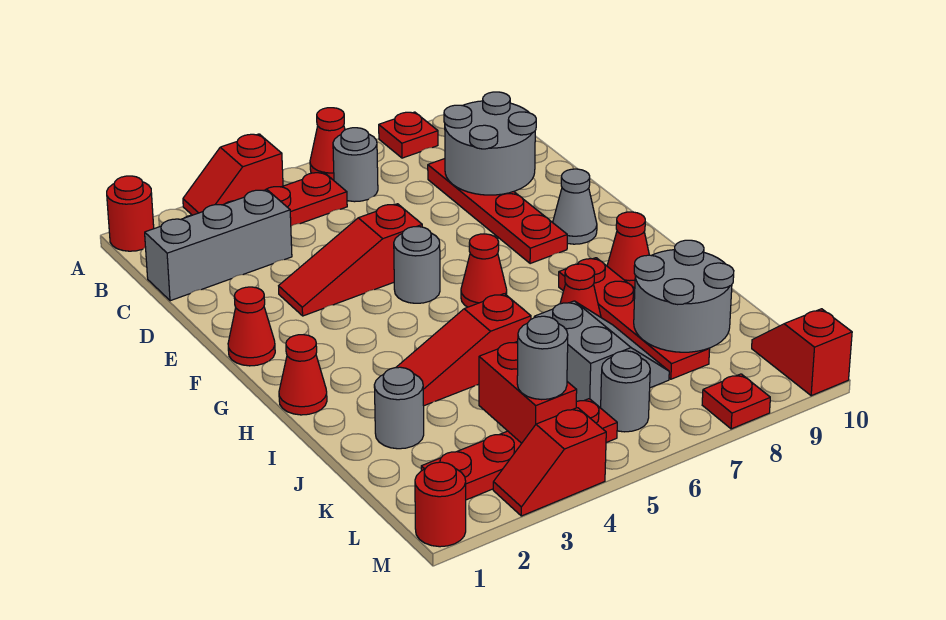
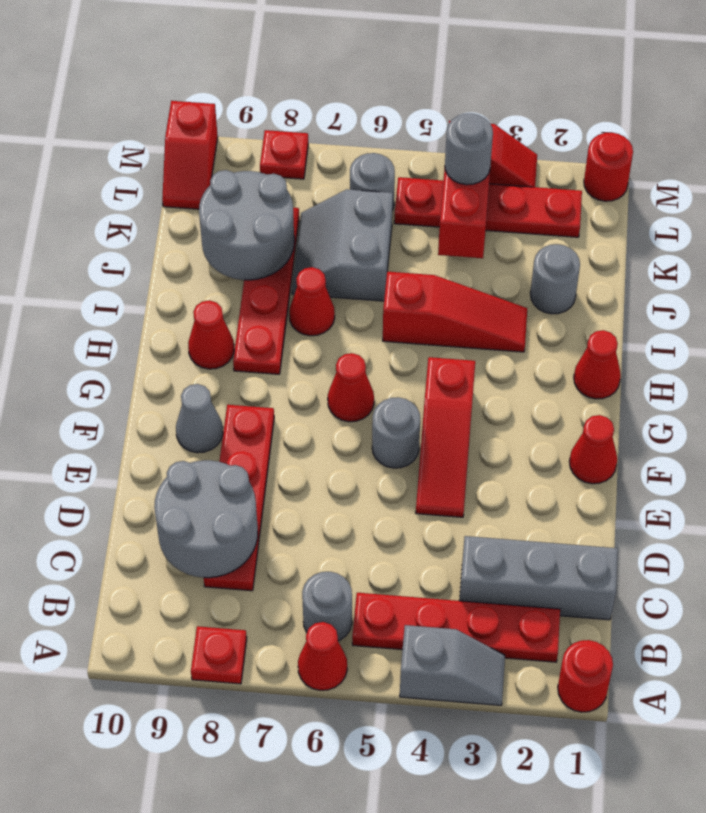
red 1x2 slope [183,134,283,215] -> grey 1x2 slope [400,625,505,705]
red 1x3 slope [279,204,422,316] -> red 1x3 slope turned to [416,357,475,517]

